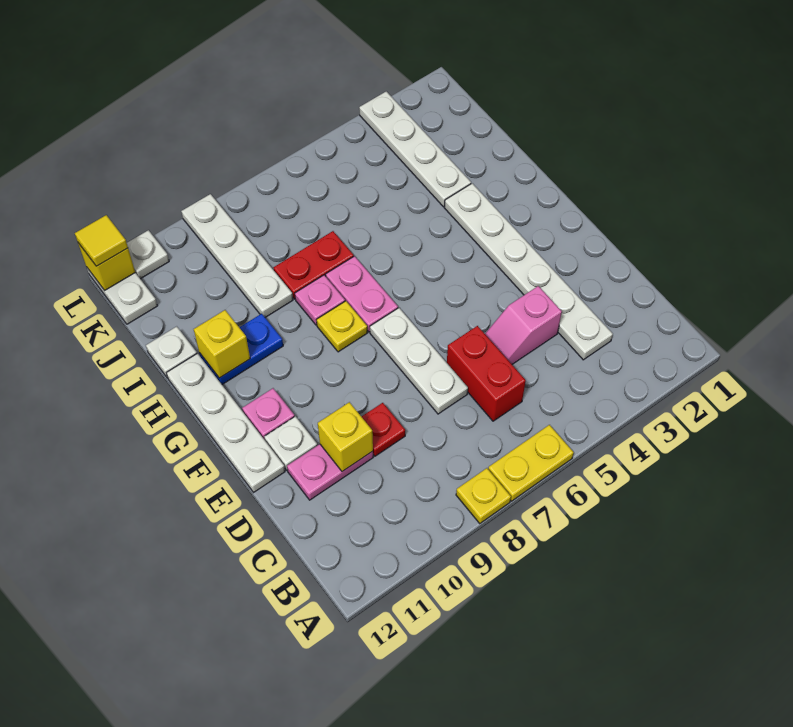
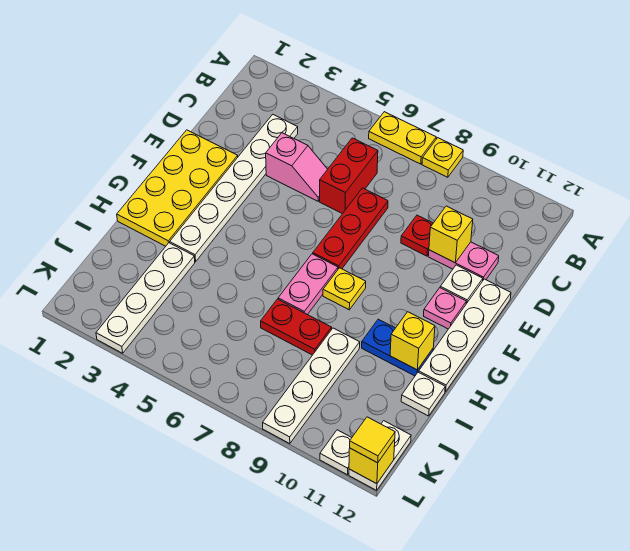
white 1x3 plate [370,308,468,414] -> red 1x3 plate [313,188,388,269]
none -> yellow 2x4 plate [117,130,238,246]
pink 1x1 plate [295,275,345,325] -> none

